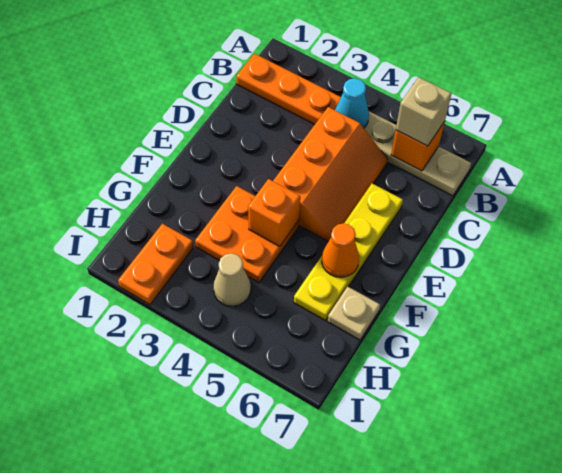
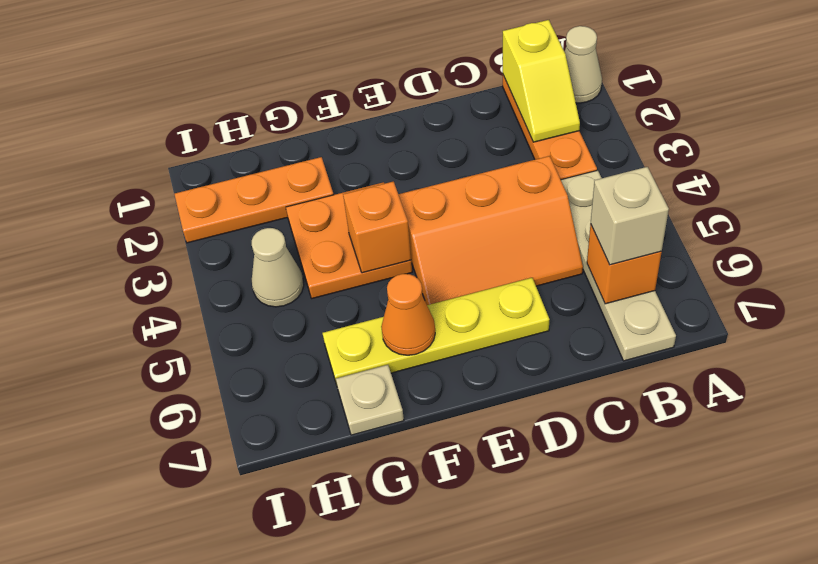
none -> tan 1x1 cone [564,26,602,103]
none -> yellow 1x2 slope [503,20,580,142]
cyan 1x1 cone [335,78,369,128] -> none
orange 1x2 plate [118,224,193,305] -> orange 1x3 plate [174,157,333,243]

